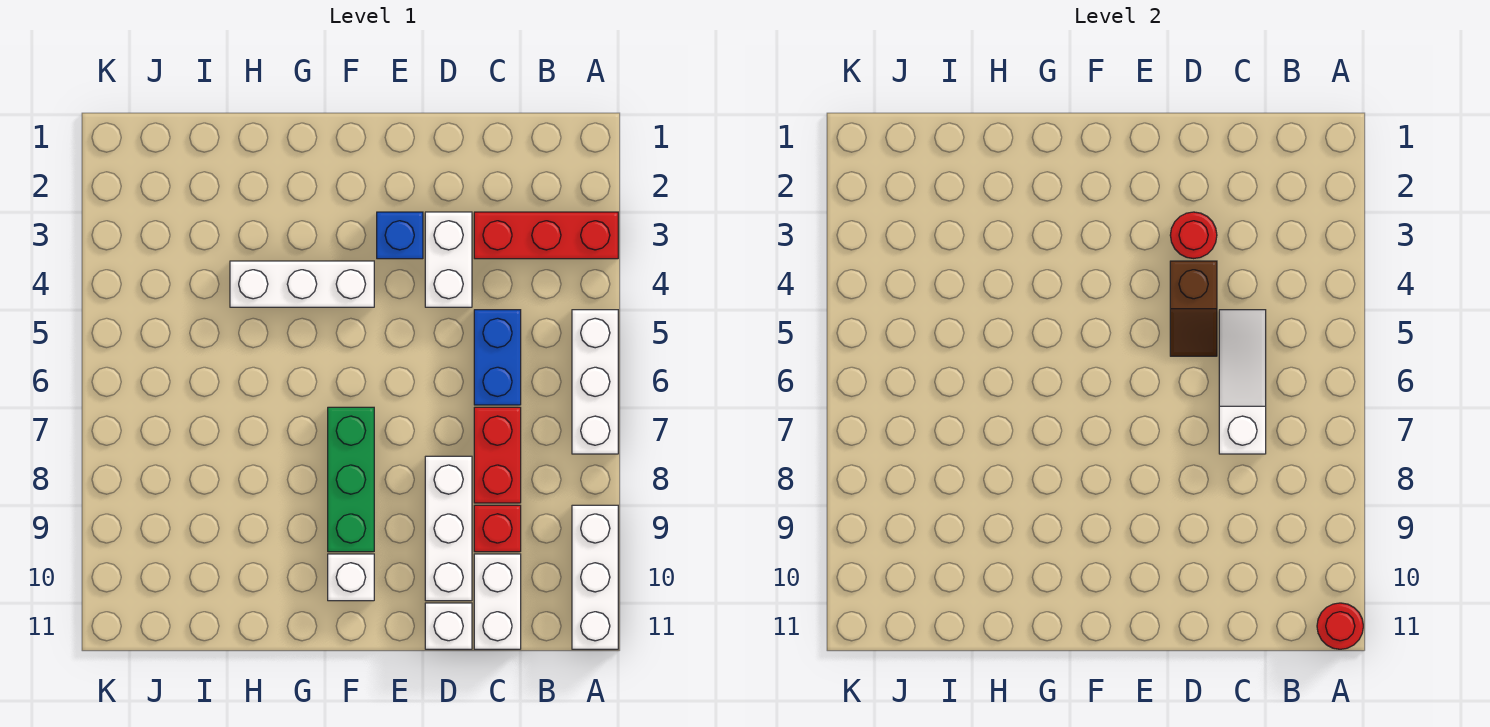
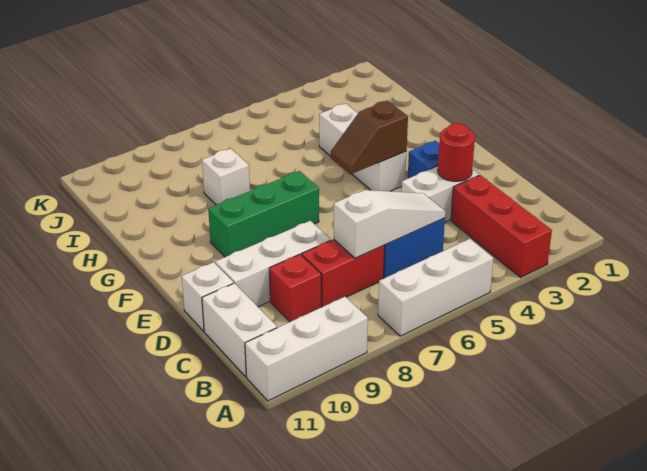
red 1x1 round brick [1317,603,1363,649] -> none
white 1x2 brick [474,554,521,649] -> white 1x2 brick turned to [202,283,277,377]
brown 1x2 slope [1170,261,1217,356] -> brown 1x2 slope moved to [331,101,408,174]
white 1x1 brick [328,554,374,601] -> white 1x1 brick moved to [202,148,250,205]

